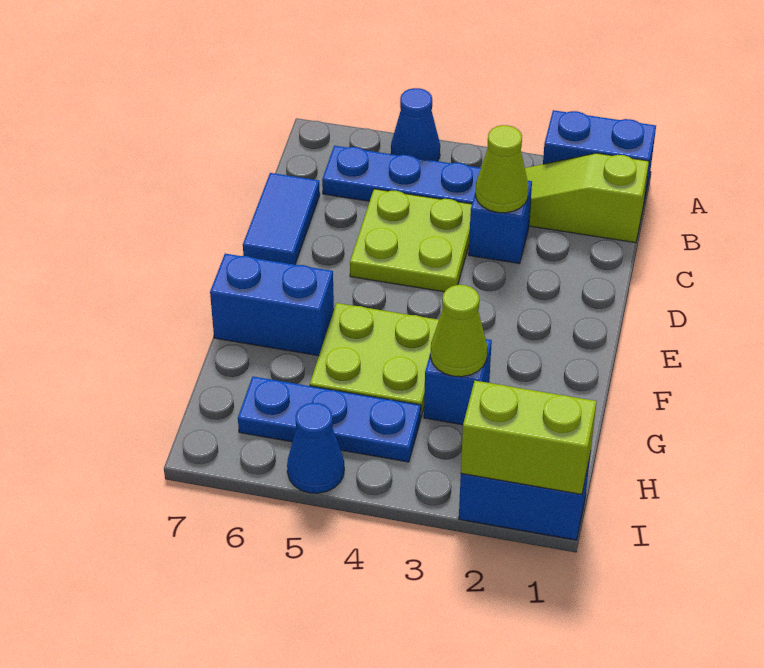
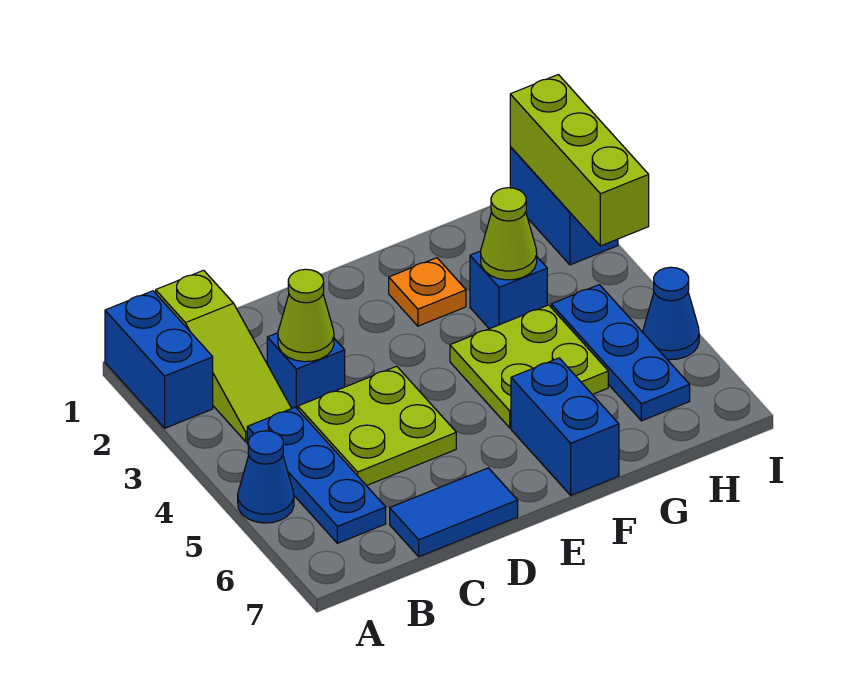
none -> orange 1x1 plate [389,258,466,326]
lime 1x2 brick [461,380,597,494] -> lime 1x3 brick [510,75,649,246]

